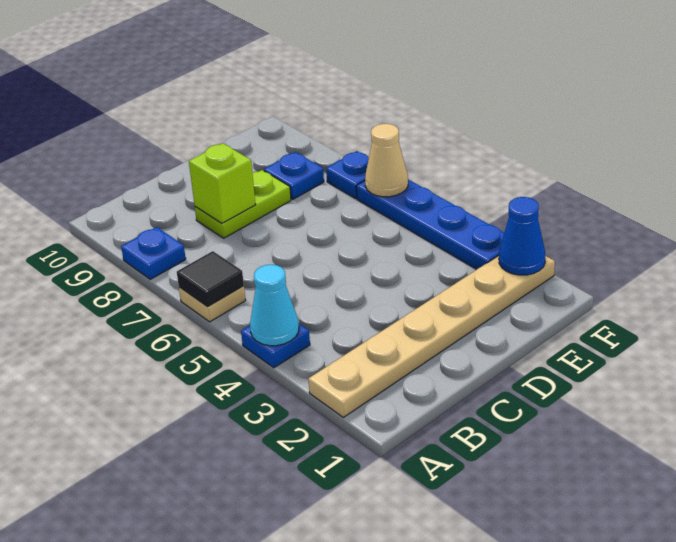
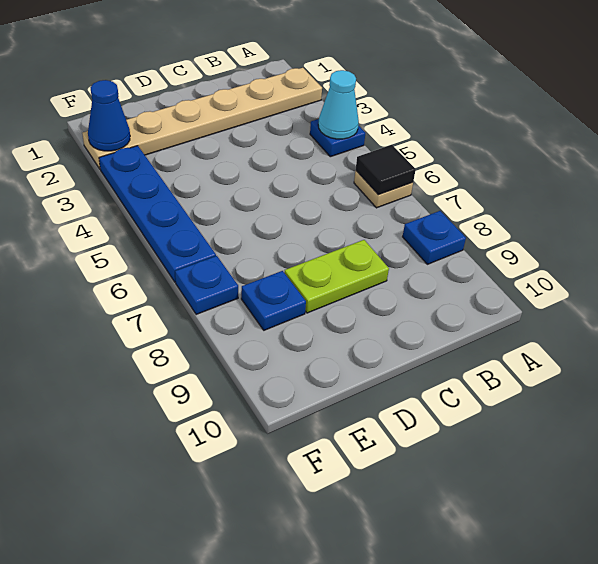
lime 1x1 brick [189,143,256,223] -> none
tan 1x1 cone [365,124,408,197] -> none

